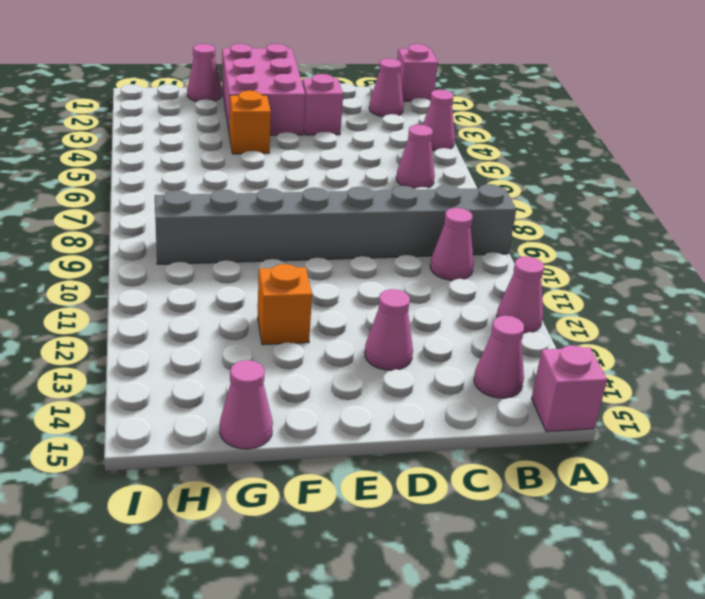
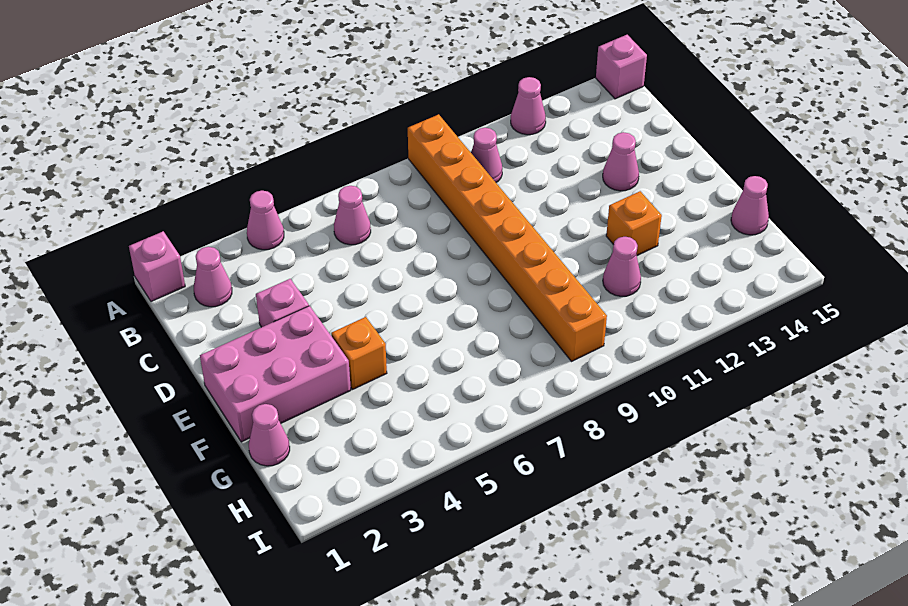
grey 1x8 brick [155,184,516,264] -> orange 1x8 brick [408,114,607,361]
pink 1x1 cone [474,316,524,398] -> pink 1x1 cone moved to [603,237,641,296]

